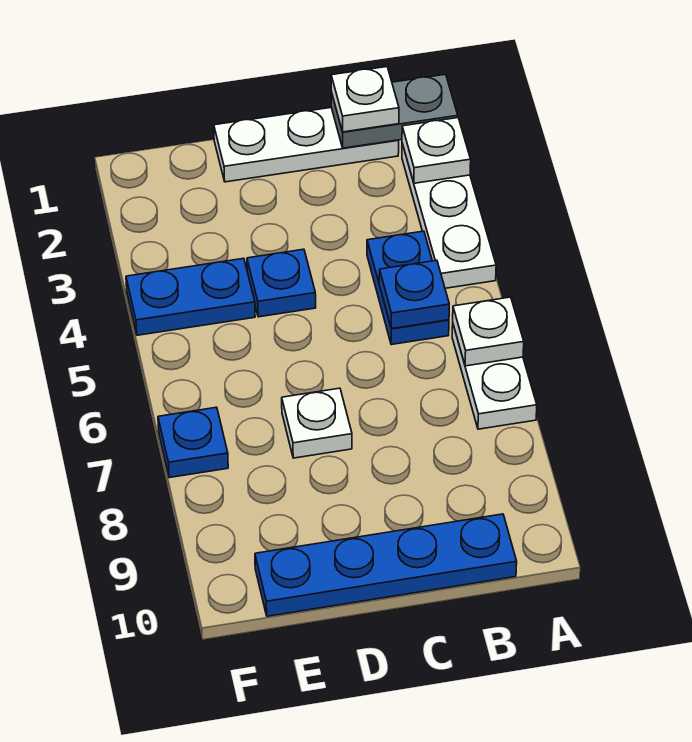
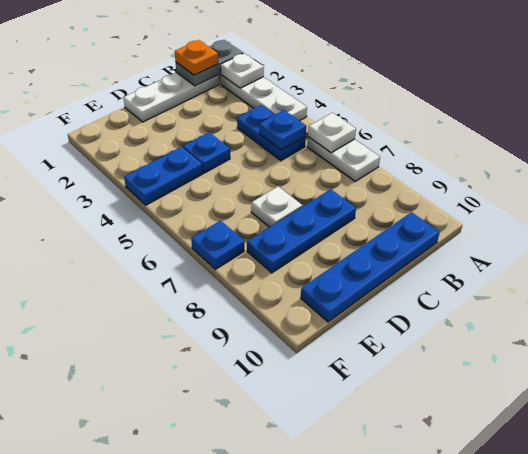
white 1x1 plate [331,67,399,132] -> orange 1x1 plate [175,40,218,75]
none -> blue 1x3 plate [247,189,356,273]

